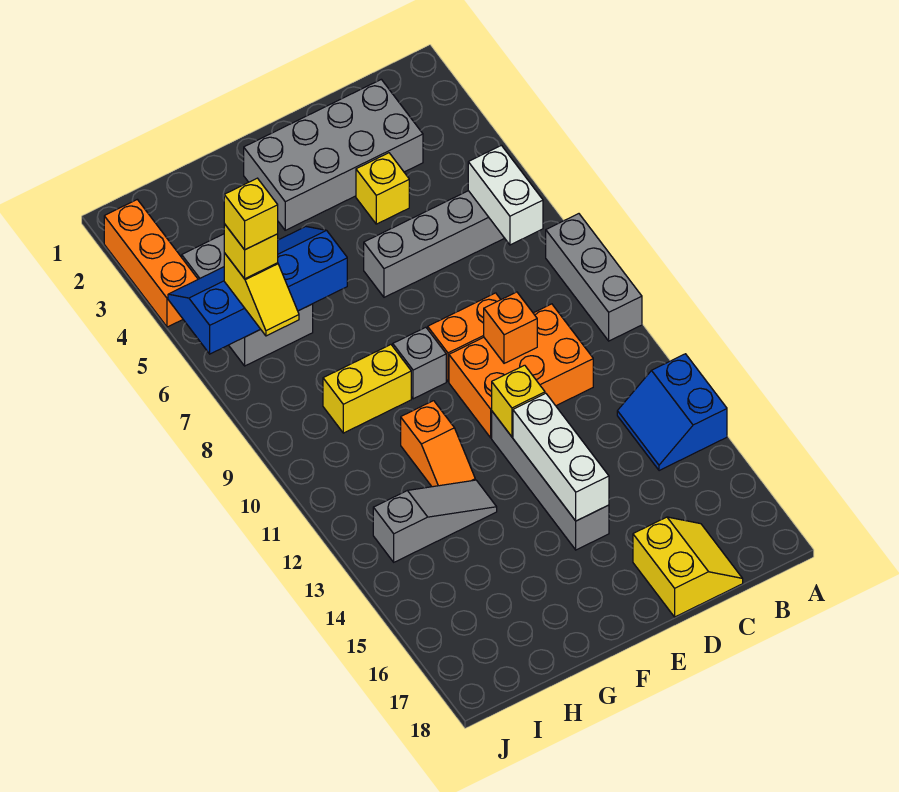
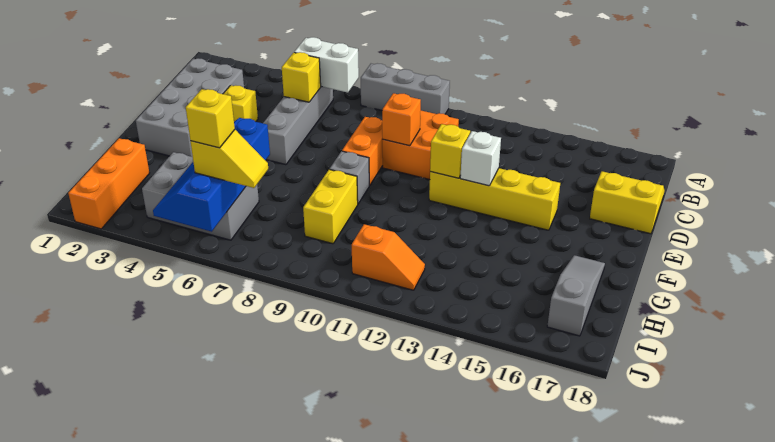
blue 2x2 slope [617,354,727,471] -> none
orange 2x3 brick [449,304,593,438] -> orange 2x2 brick [382,111,459,180]
grey 1x4 brick [492,412,609,550] -> yellow 1x4 brick [429,168,560,230]
white 1x3 brick [513,393,609,521] -> white 1x1 brick [460,131,501,186]
orange 1x2 slope [401,401,475,487] -> orange 1x2 slope moved to [352,224,425,290]
grey 1x3 slope [373,480,497,562] -> grey 1x3 slope moved to [547,255,605,336]
yellow 1x1 brick [224,178,278,250] -> yellow 1x1 brick moved to [282,52,321,102]
orange 1x3 brick [104,200,198,327] -> orange 1x3 brick turned to [68,138,149,229]

